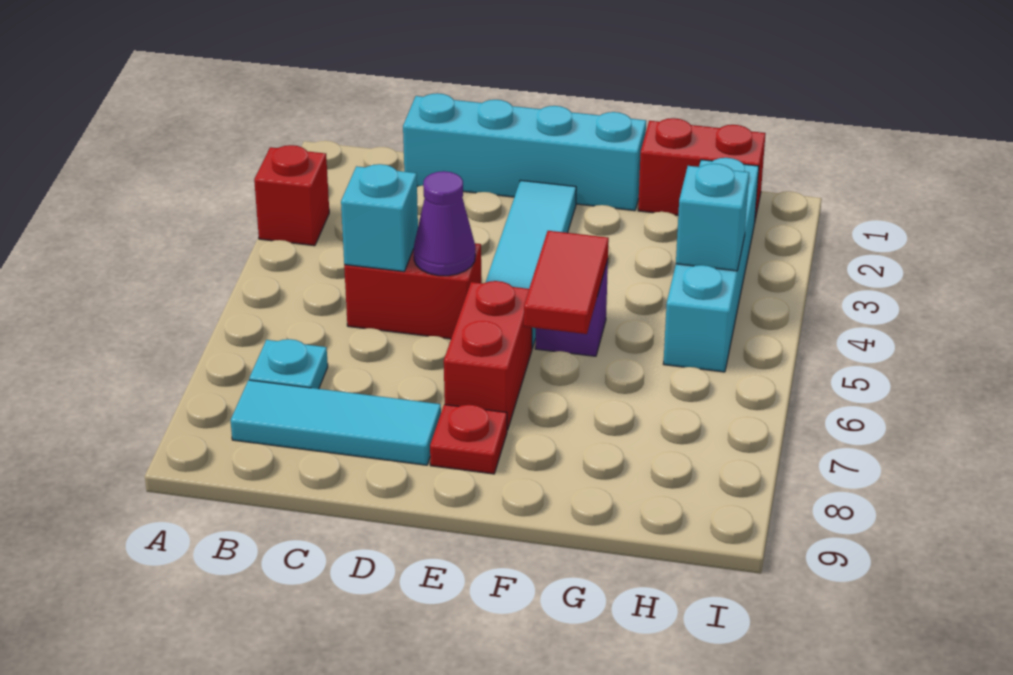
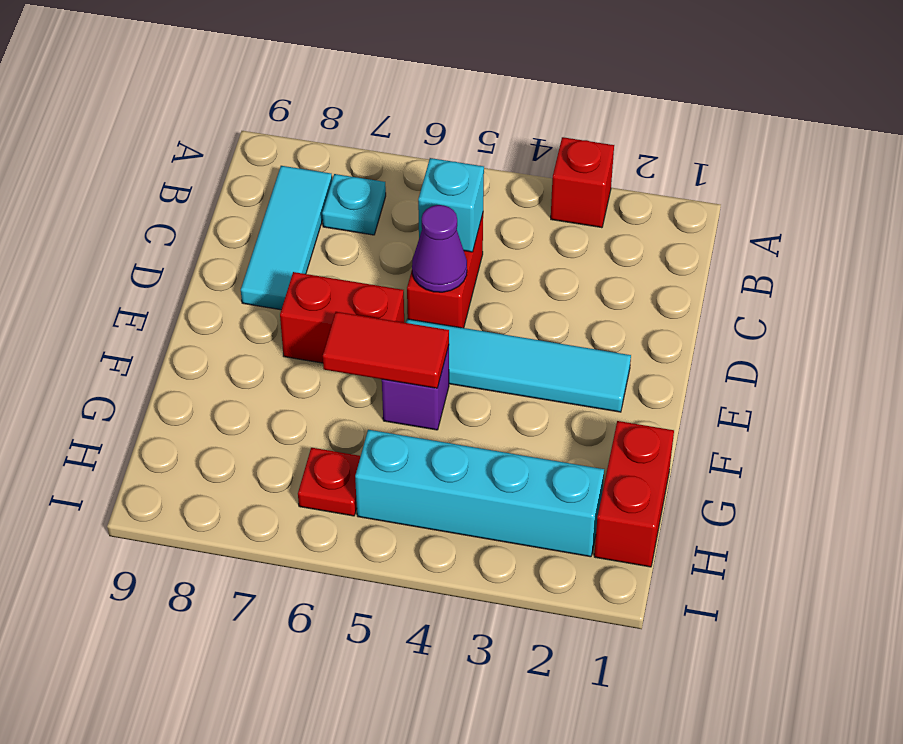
cyan 1x4 brick [403,93,646,211] -> none
red 1x1 plate [430,405,507,474] -> red 1x1 plate moved to [298,448,361,516]
cyan 1x1 brick [676,164,749,271] -> none

